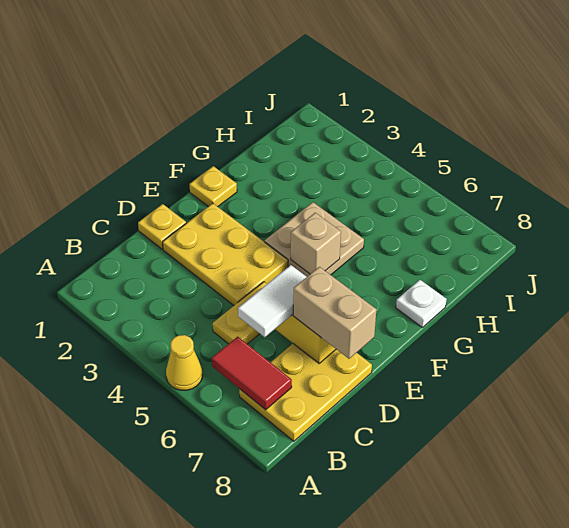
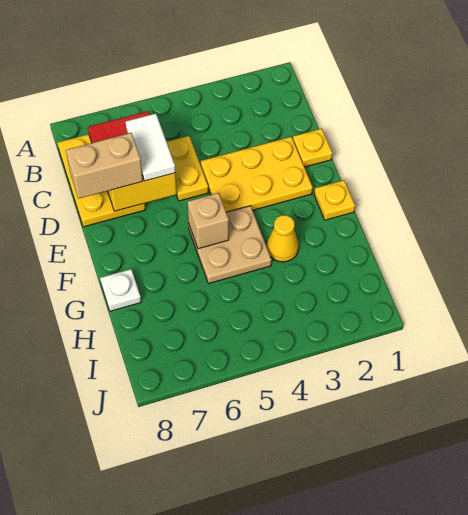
yellow 1x1 cone [166,335,202,390] -> yellow 1x1 cone moved to [267,215,299,262]

